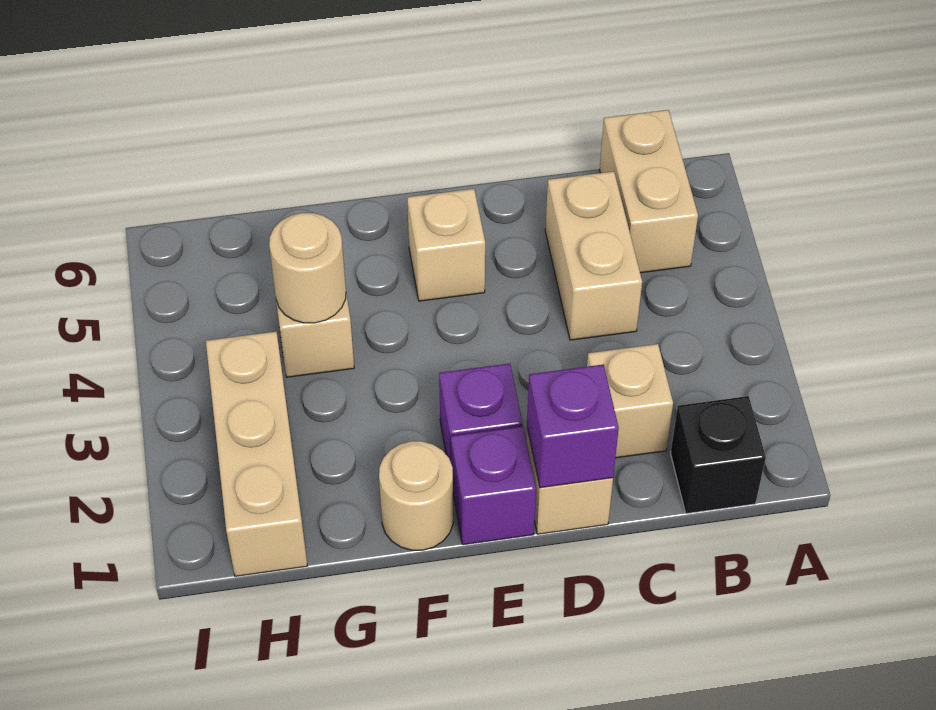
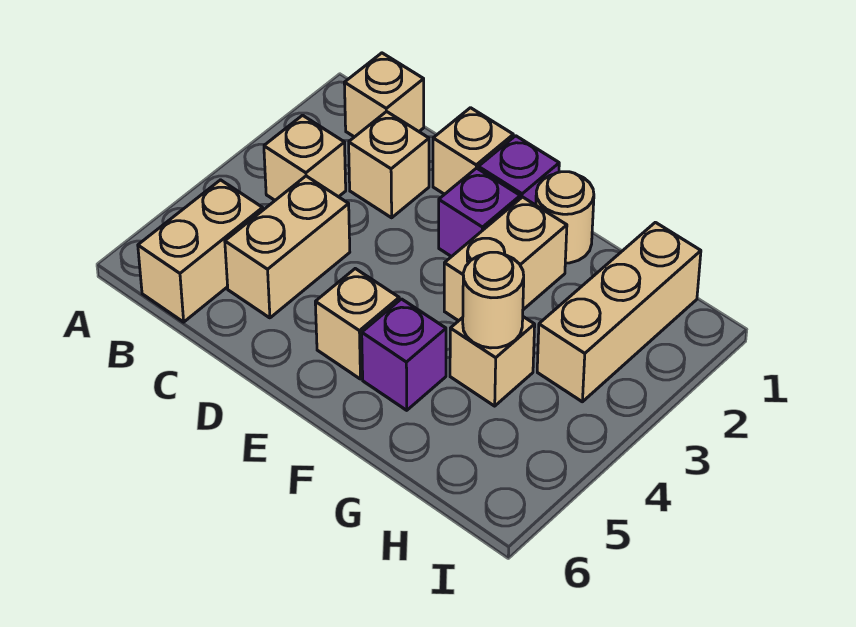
black 1x1 brick [671,396,766,514] -> tan 1x1 brick [344,53,424,137]
none -> tan 1x1 brick [264,115,346,200]
purple 1x1 brick [527,364,619,488] -> purple 1x1 brick moved to [362,299,446,410]
none -> tan 1x2 brick [444,197,567,321]

